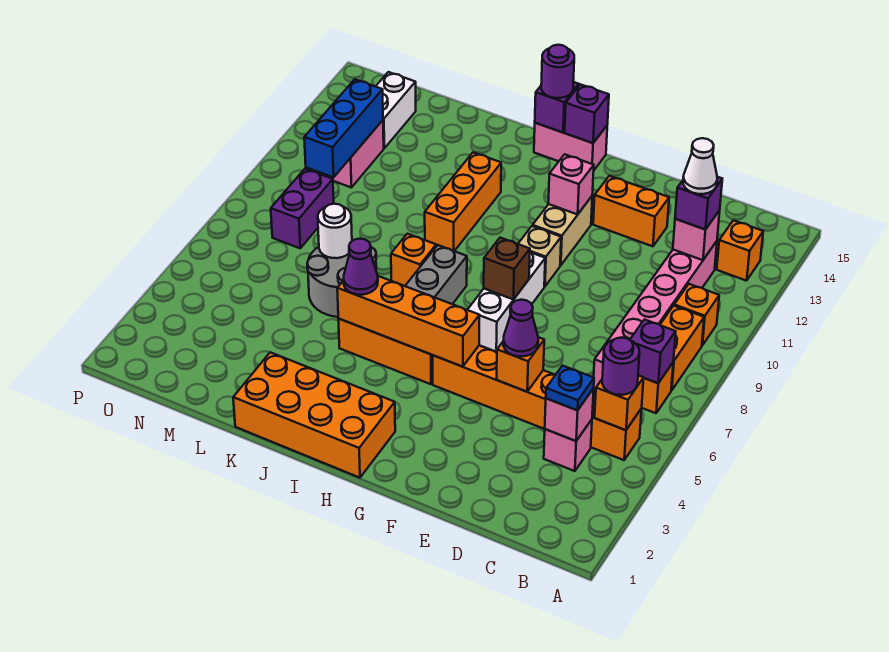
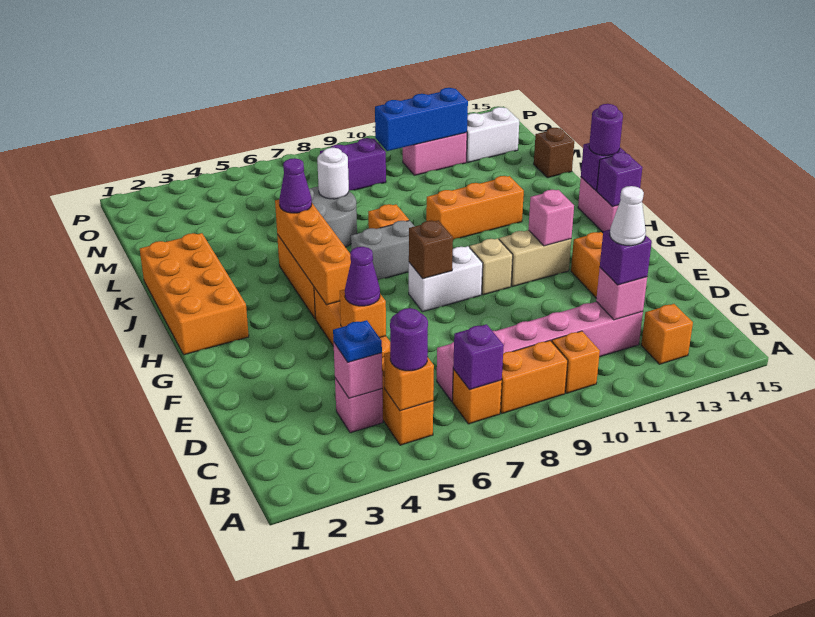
white 1x3 brick [468,252,545,352] -> white 1x2 brick [409,246,483,312]
none -> brown 1x1 brick [534,128,574,178]

